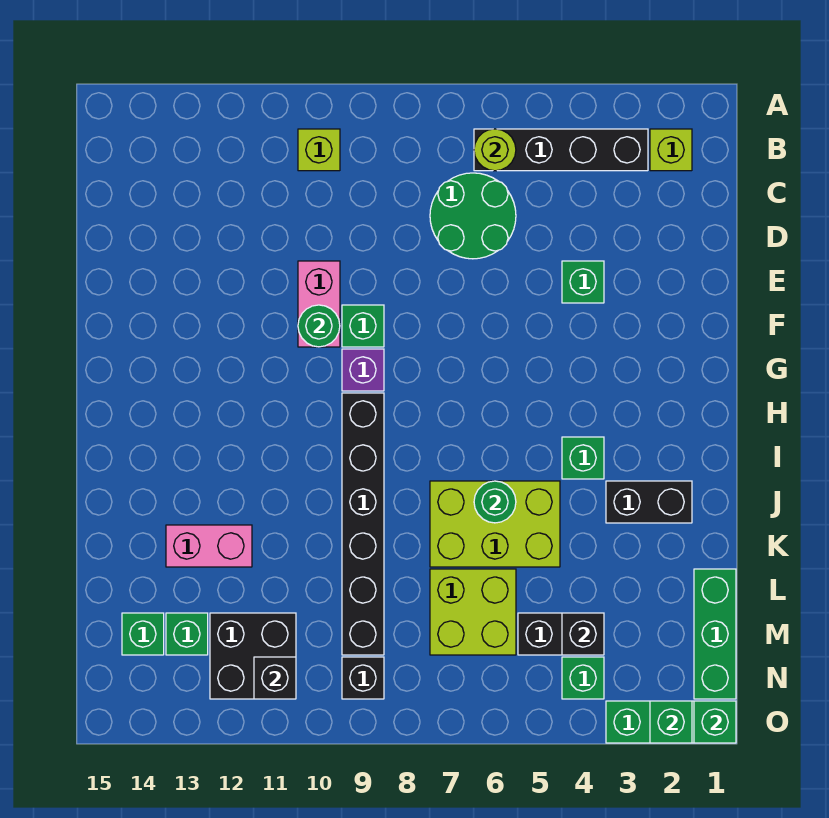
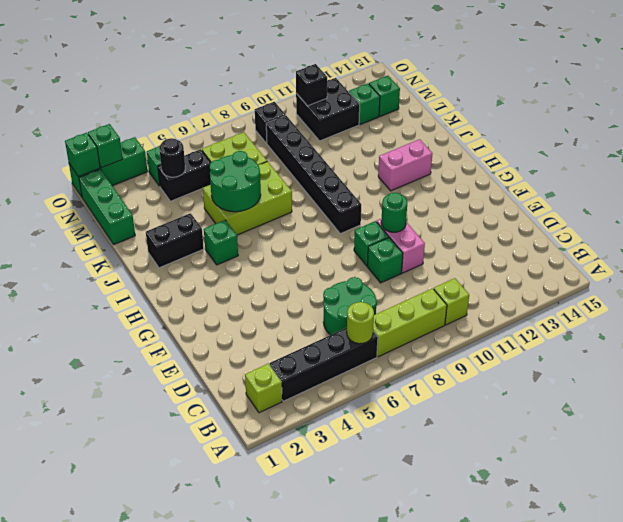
none -> lime 1x3 brick [373,288,447,357]
green 1x1 brick [562,261,604,303] -> green 1x1 brick moved to [368,237,403,283]
purple 1x1 brick [342,349,384,391] -> none
green 1x1 round brick [474,481,516,523] -> green 2x2 round brick [210,151,261,212]
pink 1x2 brick [166,525,252,567] -> pink 1x2 brick moved to [378,139,432,191]
black 1x1 brick [562,613,604,655] -> black 1x1 round brick [159,138,185,177]

